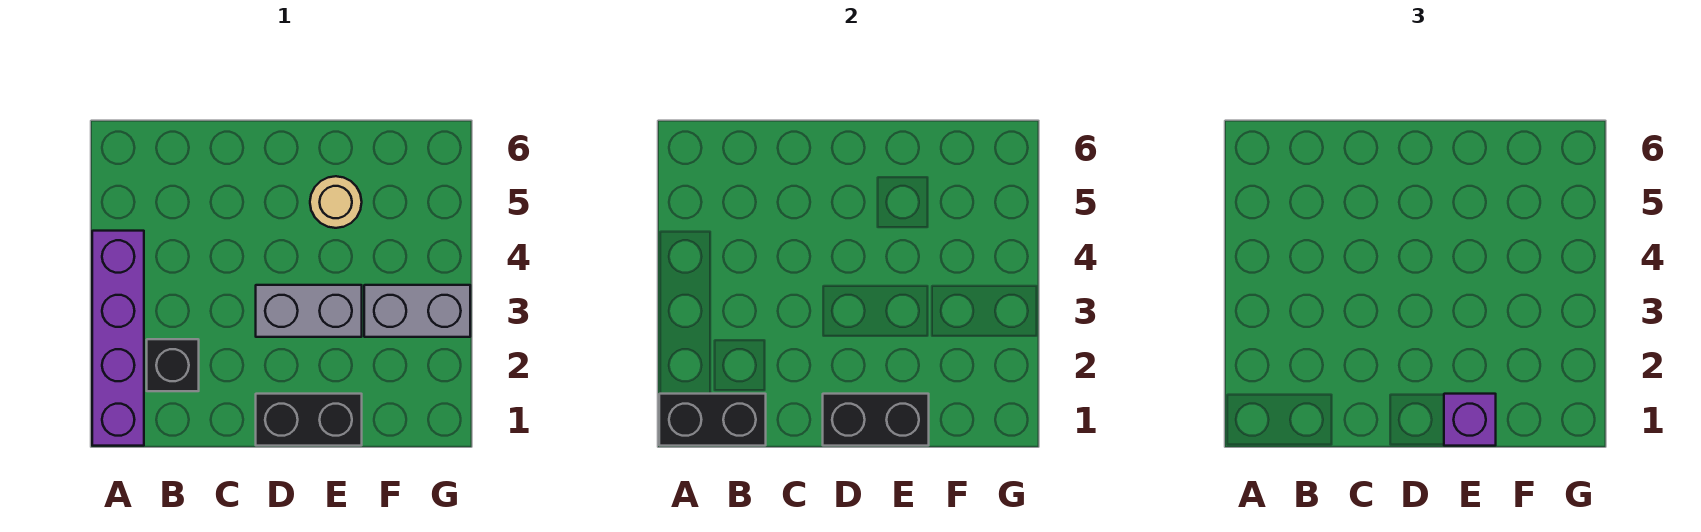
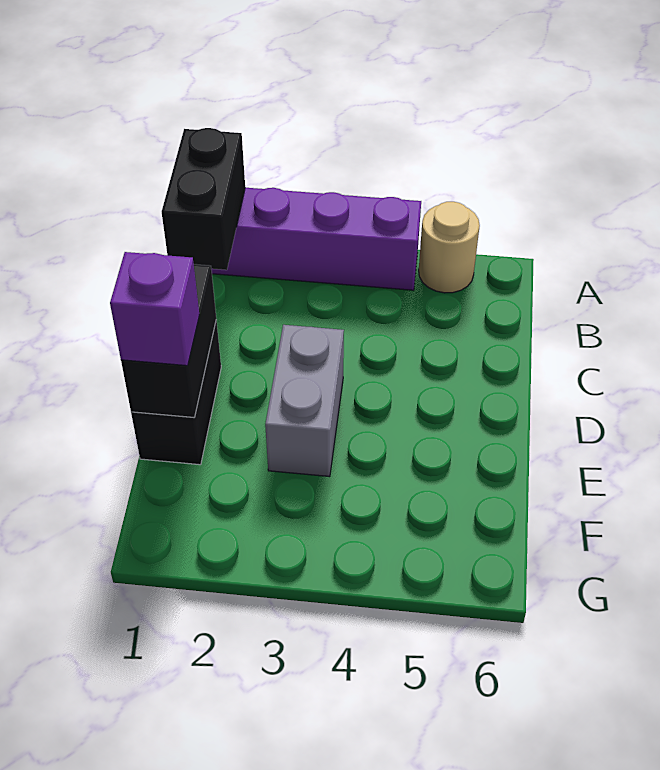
black 1x1 brick [147,339,199,391] -> none
tan 1x1 round brick [310,176,362,228] -> tan 1x1 round brick moved to [419,202,480,293]
grey 1x2 brick [364,285,470,337] -> none

